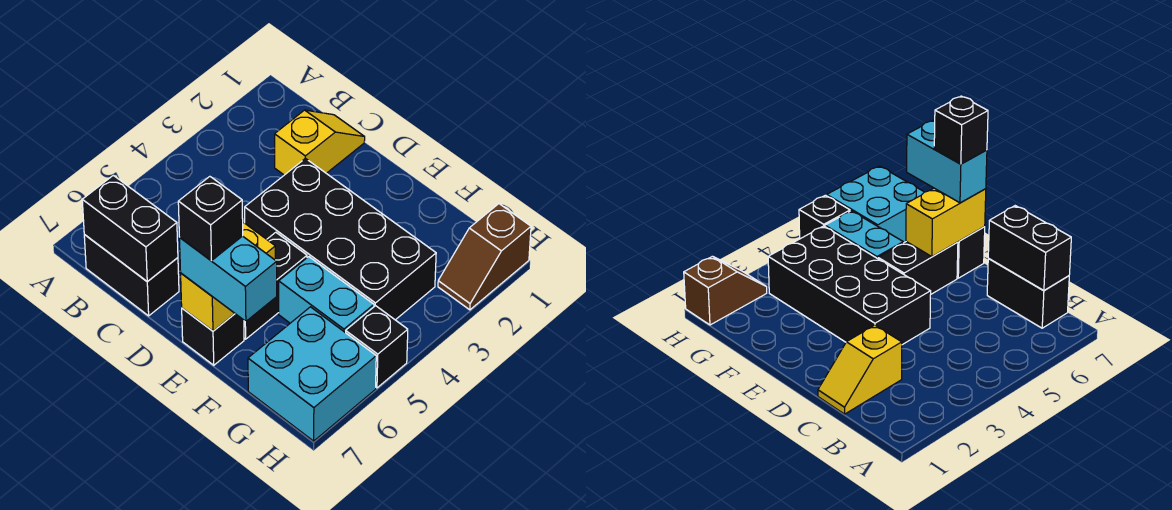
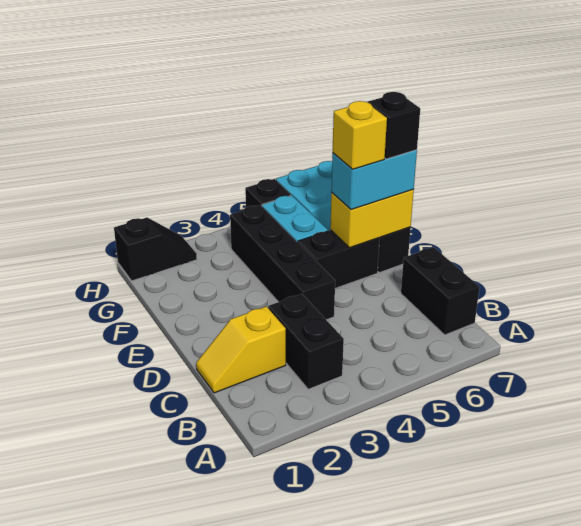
black 1x2 brick [82,175,178,282] -> black 1x2 brick moved to [268,294,344,389]
black 2x4 brick [245,158,436,320] -> black 1x4 brick [230,205,335,320]
none -> yellow 1x1 brick [333,101,387,169]
cyan 1x2 brick [180,236,277,321] -> cyan 1x2 brick turned to [331,150,417,210]
brown 1x2 slope [438,204,531,310] -> black 1x2 slope [114,218,197,281]

